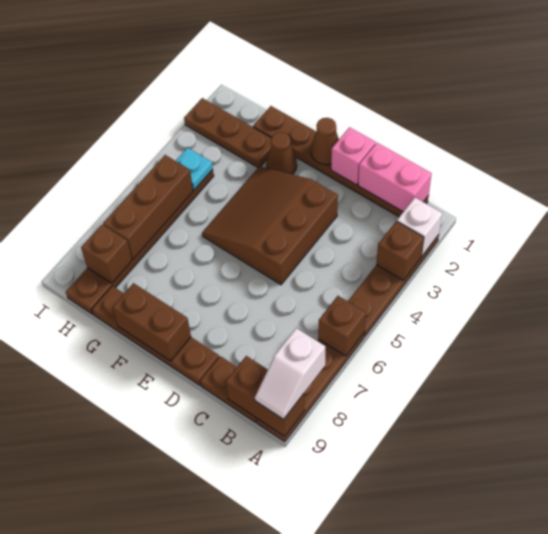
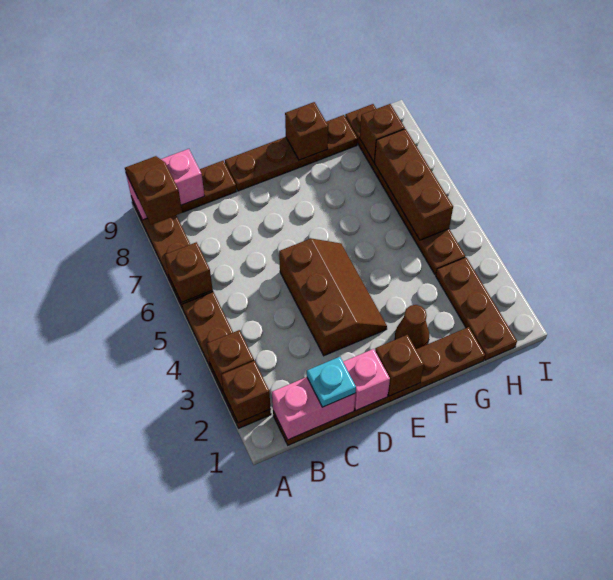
white 1x1 brick [397,198,442,256] -> brown 1x1 brick [221,361,271,423]
white 1x2 slope [255,328,325,419] -> brown 1x2 slope [125,156,182,225]
brown 1x2 brick [226,356,305,436] -> pink 1x2 brick [126,149,204,220]
brown 3x3 slope [202,166,338,285] -> brown 2x3 slope [279,238,387,356]
brown 1x1 cone [311,118,339,165] -> brown 1x1 brick [375,335,424,396]
brown 1x2 brick [112,283,191,361] -> brown 1x1 brick [285,102,328,160]
brown 1x3 plate [184,98,271,167] -> brown 1x3 plate turned to [436,257,517,360]
cyan 1x1 plate [176,148,213,190] -> cyan 1x1 plate moved to [307,357,356,407]

